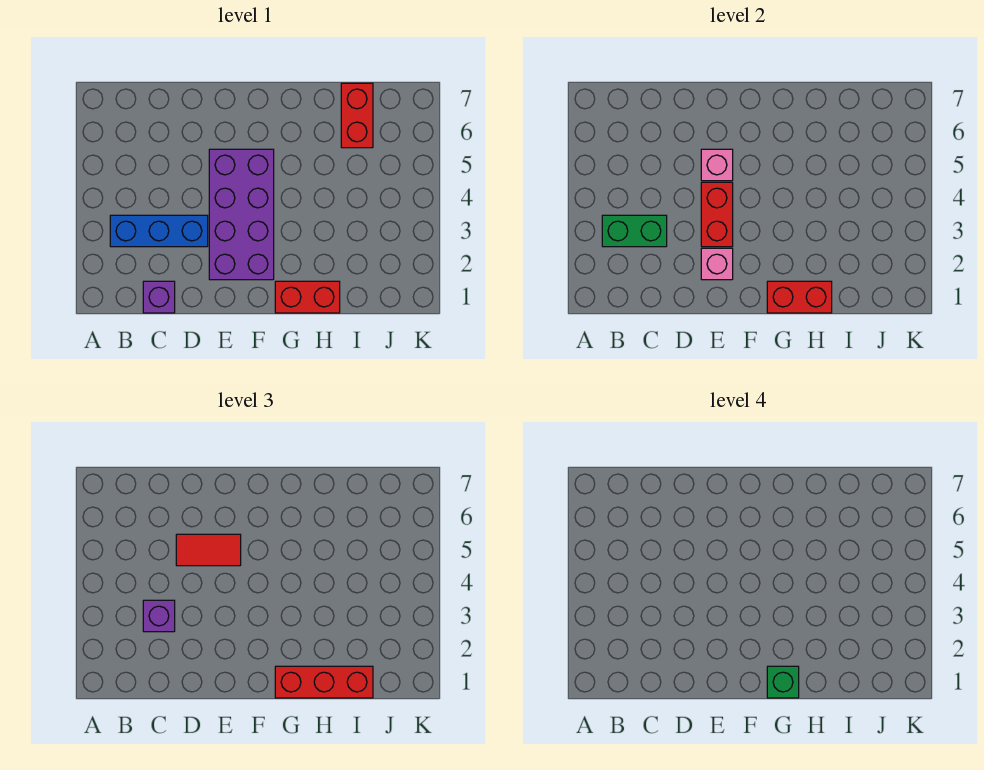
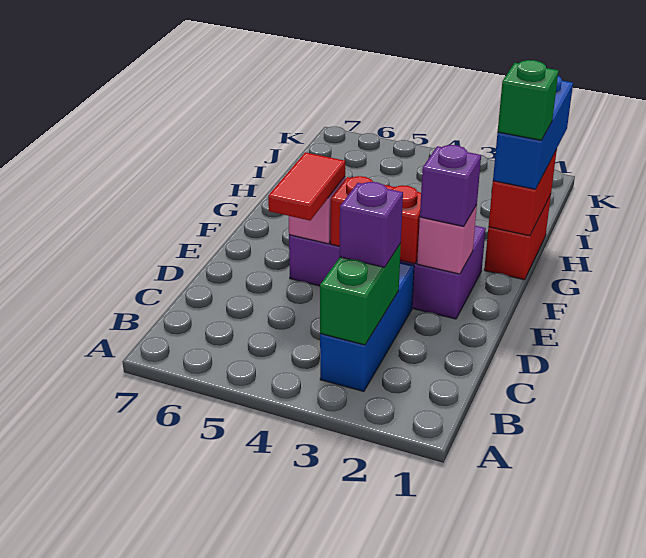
purple 1x1 brick [143,281,175,313] -> purple 1x1 brick moved to [420,145,481,226]
red 1x3 brick [275,666,373,698] -> blue 1x3 brick [493,76,573,189]
red 1x2 brick [341,83,373,148] -> none

